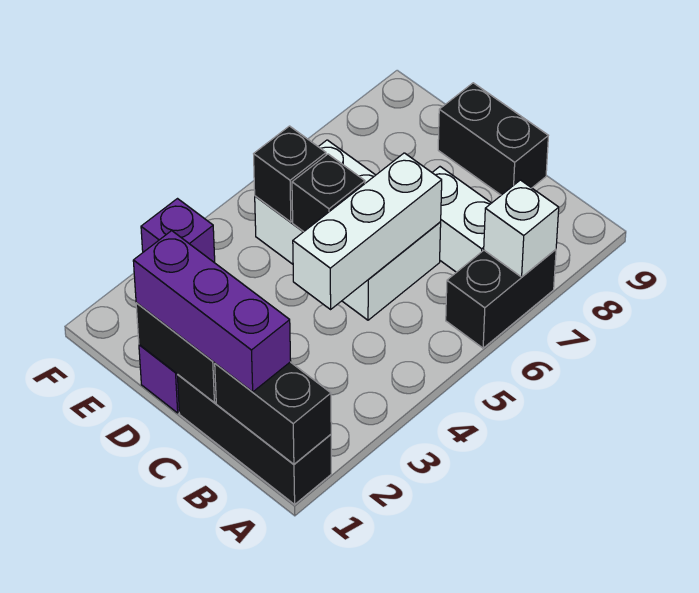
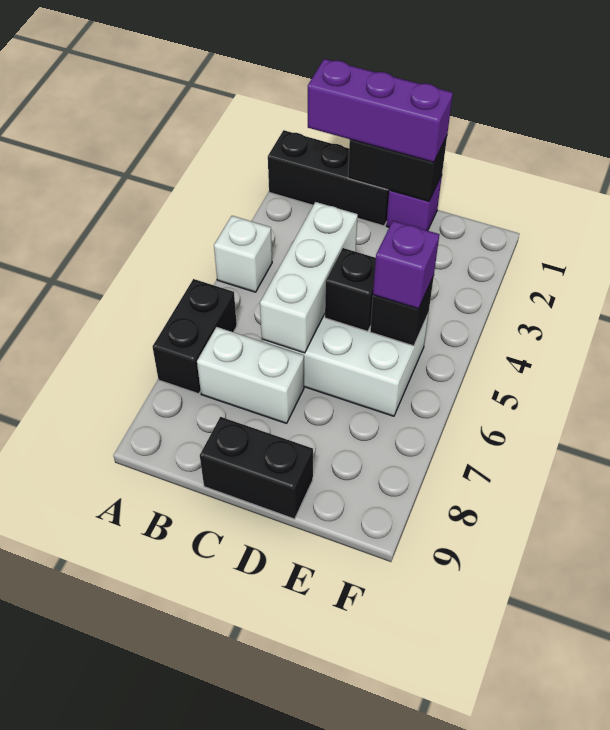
black 1x2 brick [215,362,331,464] -> none
white 1x1 brick [484,180,559,277] -> white 1x1 brick moved to [214,216,272,292]
purple 1x1 brick [141,199,215,263] -> purple 1x1 brick moved to [373,221,439,309]

